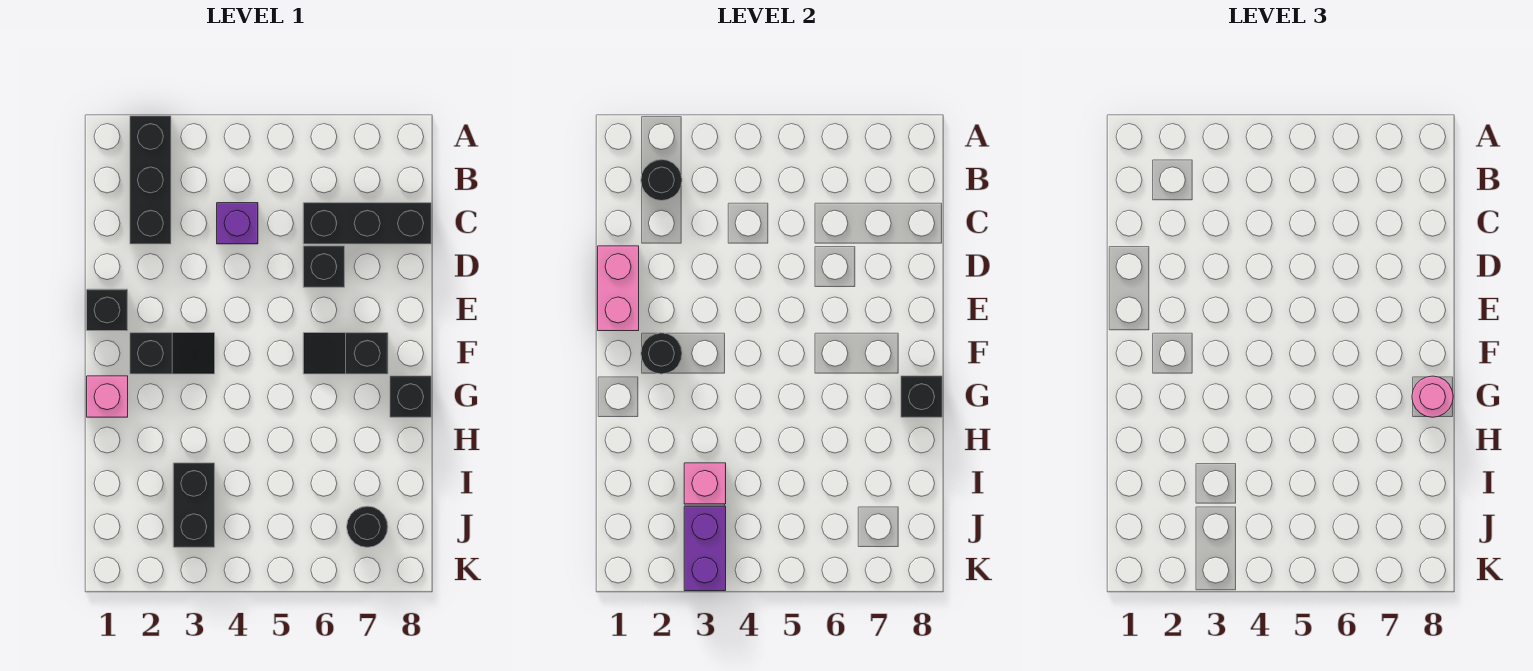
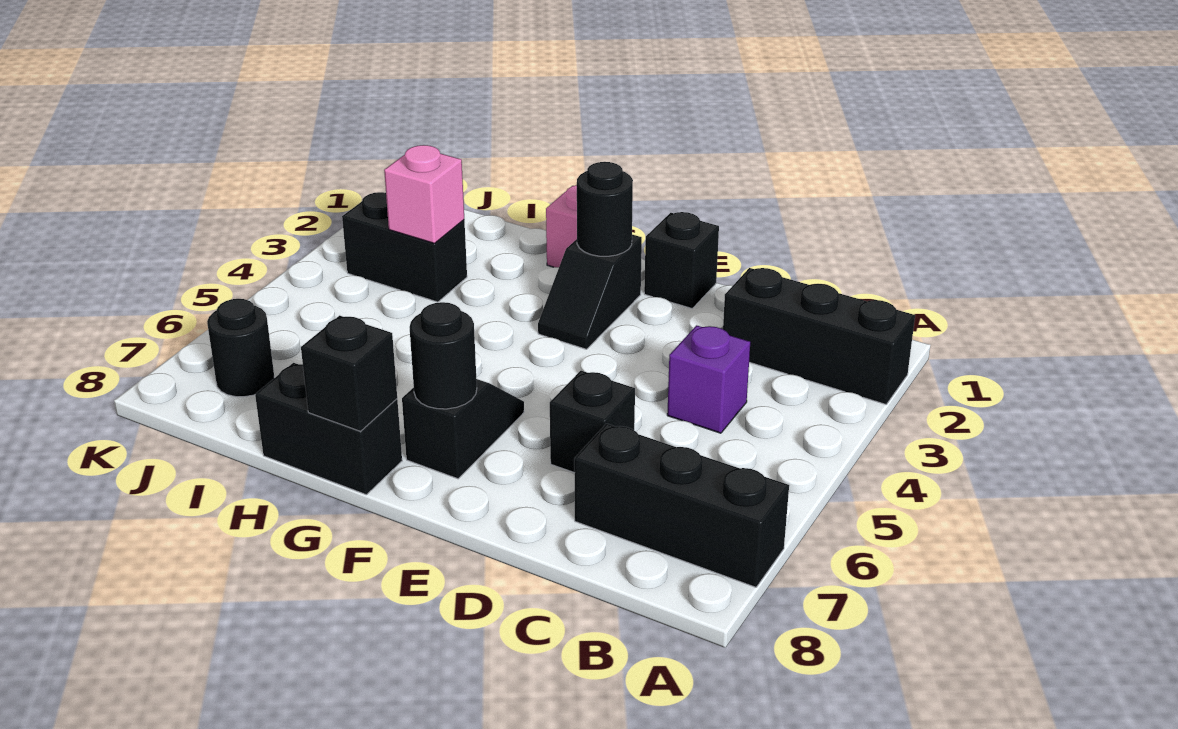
black 1x1 round brick [641,159,682,201] -> black 1x1 round brick moved to [410,302,477,409]
black 1x3 brick [303,203,431,244] -> black 1x3 brick turned to [574,424,789,587]
pink 1x2 brick [598,246,639,331] -> none
black 1x1 brick [390,376,431,417] -> black 1x2 brick [255,363,402,495]
pink 1x1 round brick [1412,376,1453,417] -> none
purple 1x2 brick [684,506,726,591] -> none

